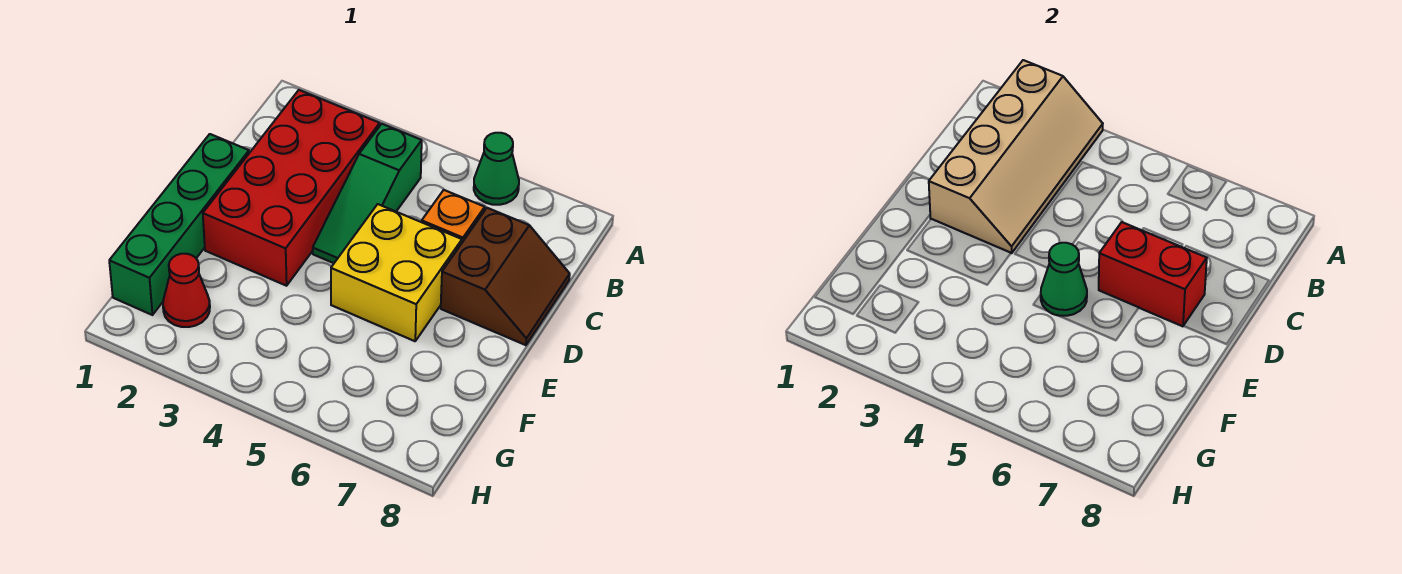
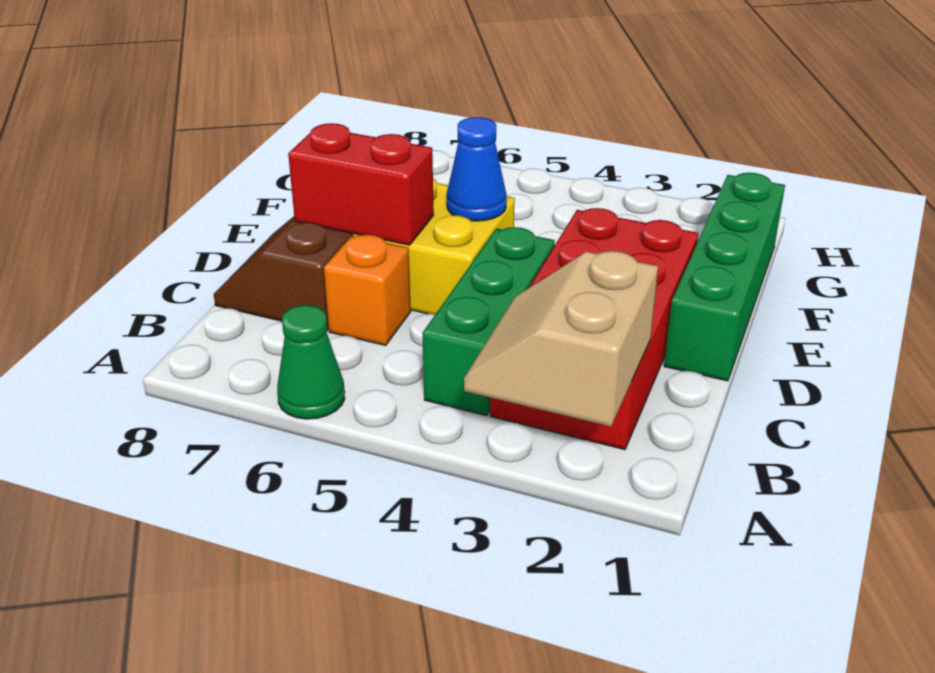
tan 2x4 slope [929,60,1103,253] -> tan 2x2 slope [464,251,658,426]
green 1x3 slope [313,124,422,263] -> green 1x3 brick [422,227,555,416]
green 1x1 cone [1041,243,1087,316] -> blue 1x1 cone [447,117,507,221]
red 1x1 cone [163,254,210,327] -> none

